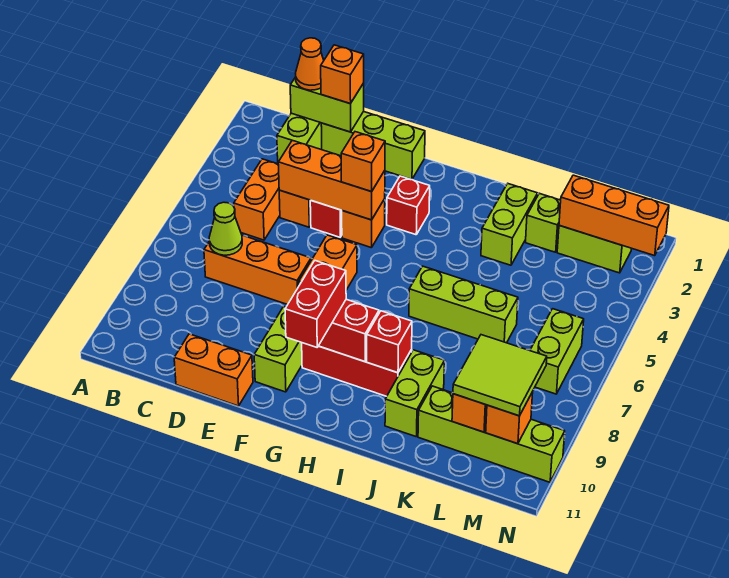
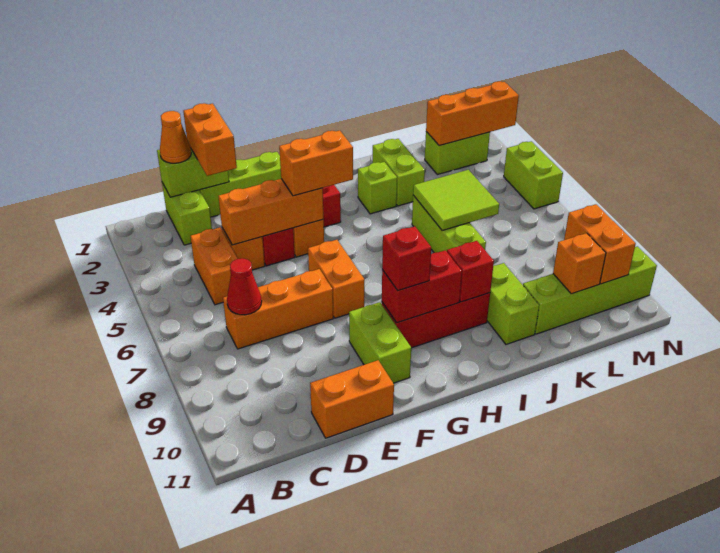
lime 1x1 cone [209,202,242,255] -> red 1x1 cone [227,258,262,315]
orange 1x1 brick [321,45,364,104] -> orange 1x2 brick [183,103,237,176]
orange 1x1 brick [341,132,385,192] -> orange 1x2 brick [279,130,353,196]
red 1x2 brick [285,261,346,347] -> red 1x1 brick [382,226,431,291]
lime 1x3 brick [409,266,518,343] -> lime 1x3 brick turned to [412,195,486,253]
lime 1x1 brick [526,193,561,252] -> lime 1x1 brick moved to [358,162,397,214]
lime 2x2 tile [453,335,547,416] -> lime 2x2 tile moved to [413,170,499,230]
lime 1x2 brick [530,309,584,394] -> lime 1x2 brick moved to [504,141,563,209]
orange 1x1 brick [486,392,533,444] -> orange 1x2 brick [564,204,636,284]

